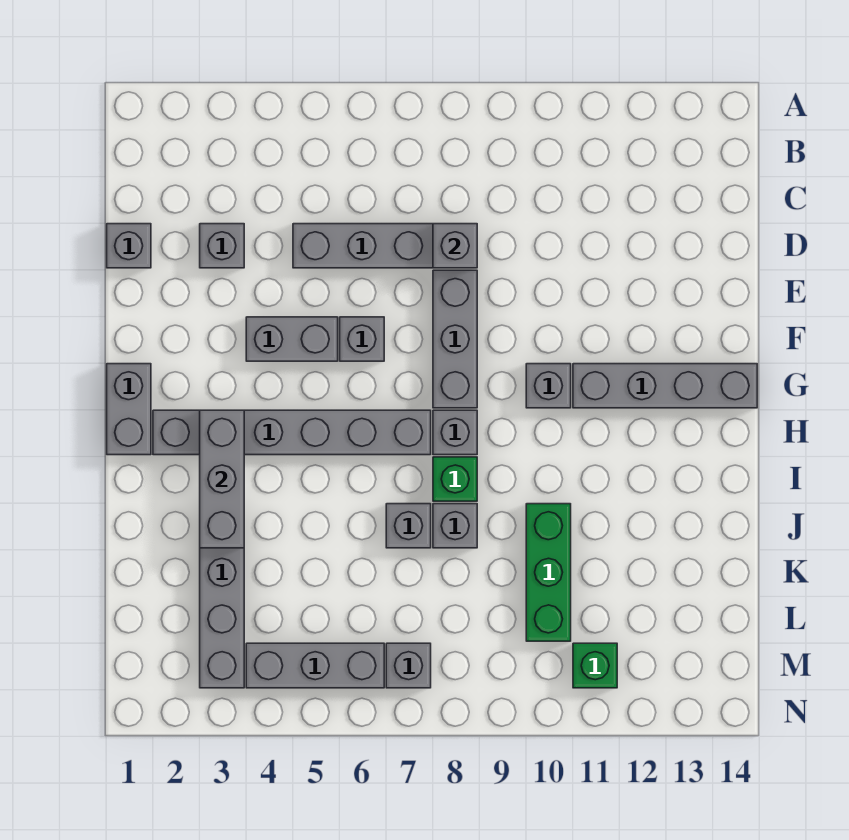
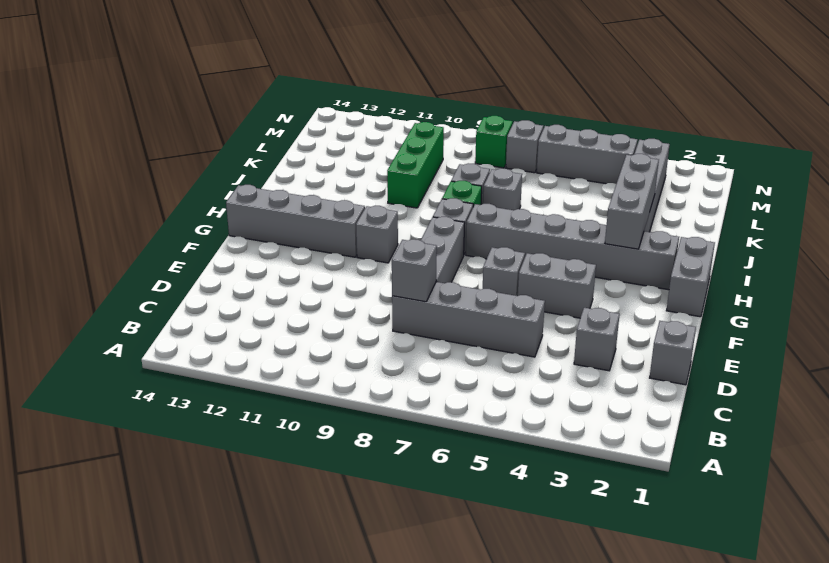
green 1x1 brick [573,643,617,688] -> green 1x1 brick moved to [475,116,513,168]

